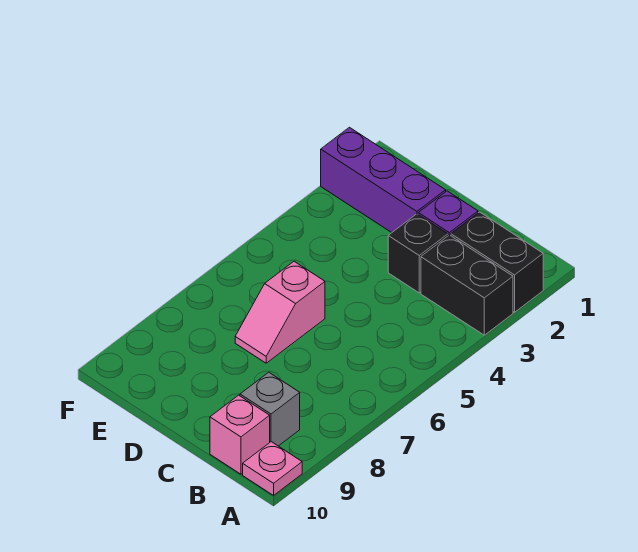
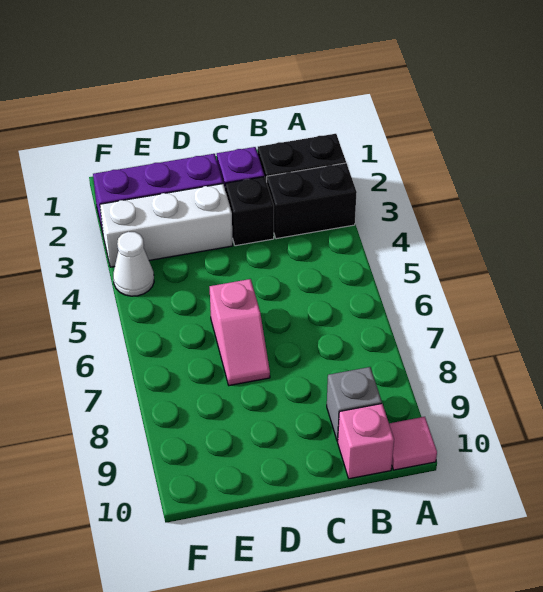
pink 1x1 plate [243,442,302,495] -> pink 1x1 tile [389,417,437,470]
none -> white 1x3 brick [100,184,233,267]
none -> white 1x1 cone [113,232,154,296]

